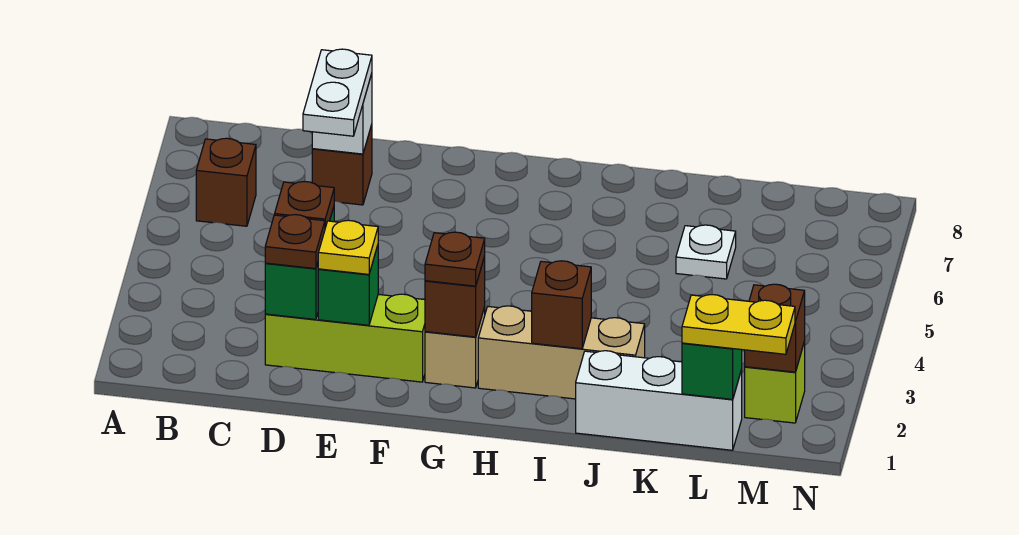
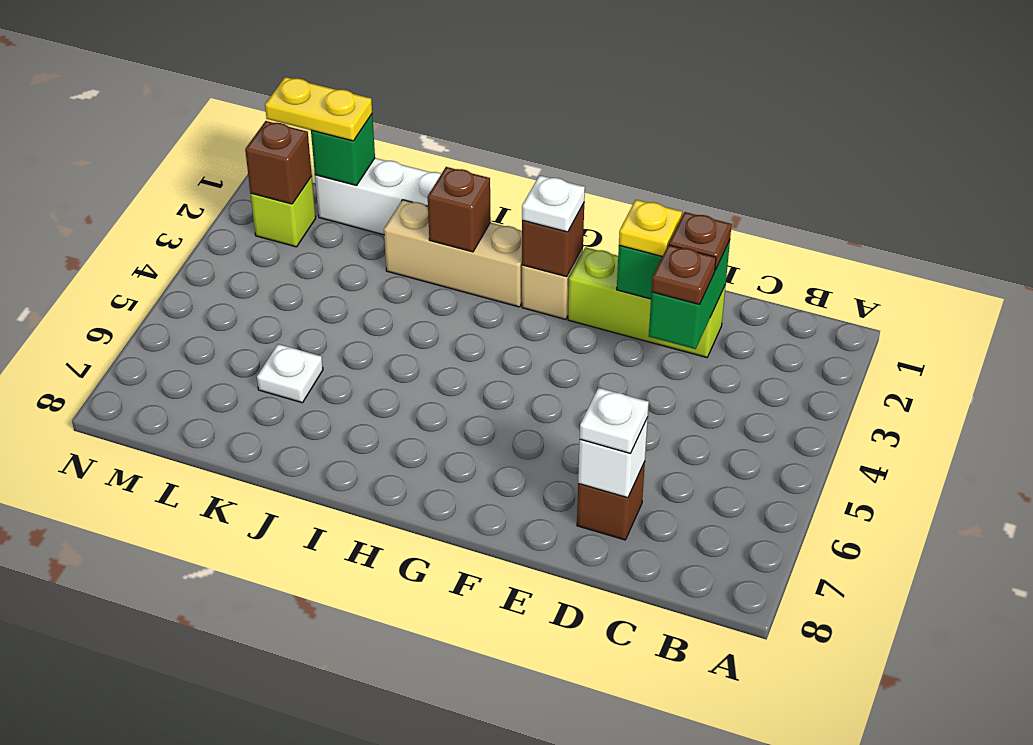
brown 1x1 brick [196,138,256,226] -> none
white 1x2 plate [303,49,372,136] -> white 1x1 plate [580,388,649,454]
brown 1x1 plate [425,232,485,286] -> white 1x1 plate [522,175,585,232]

